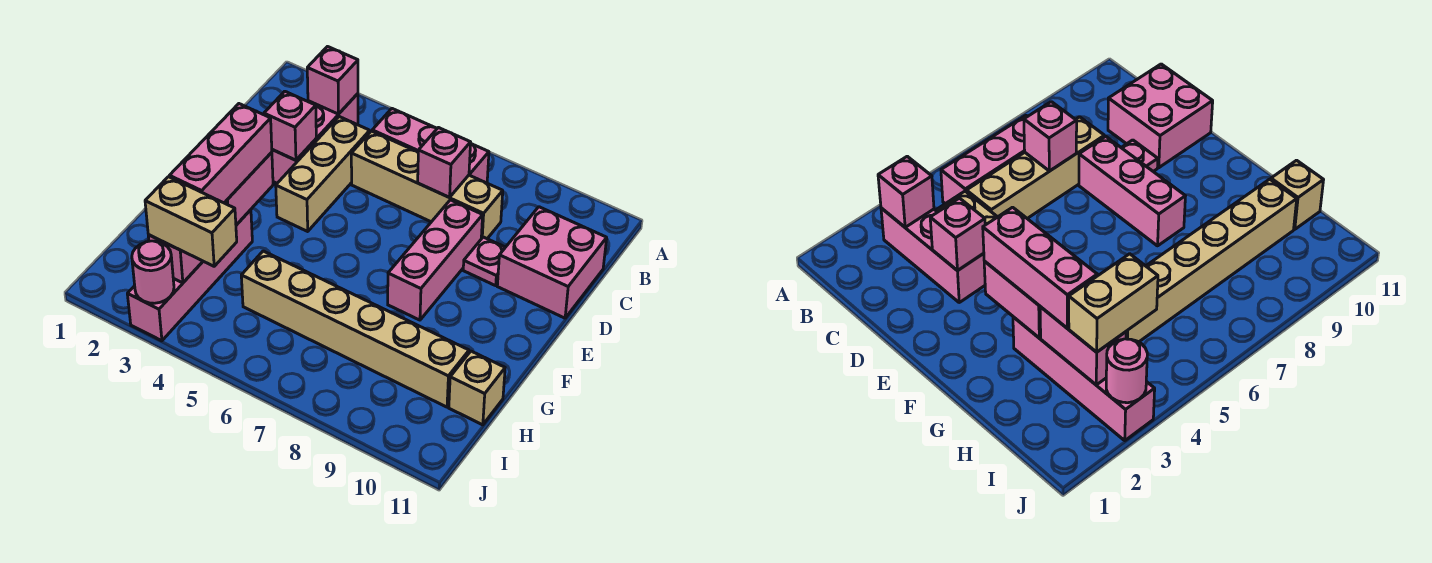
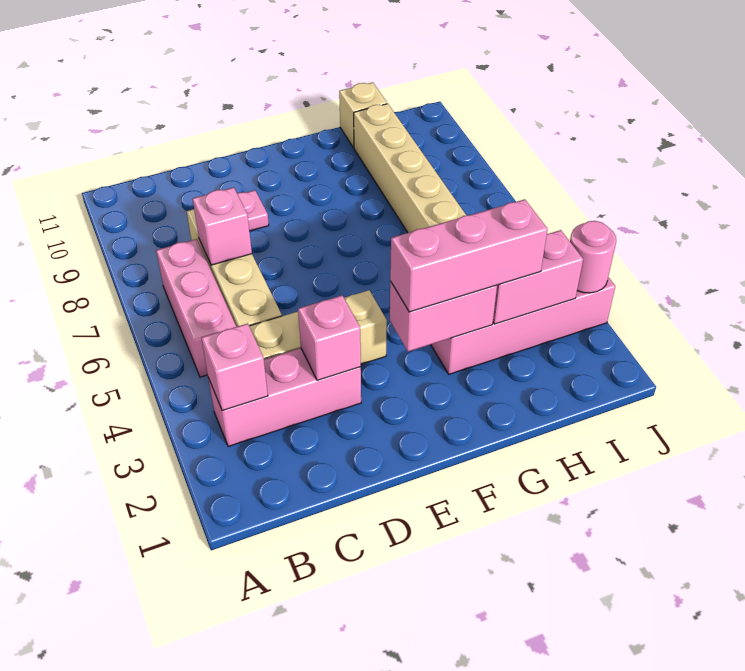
pink 2x2 brick [497,207,607,318] -> none
pink 1x3 brick [388,200,483,320] -> none
tan 1x2 brick [145,177,237,266] -> none

